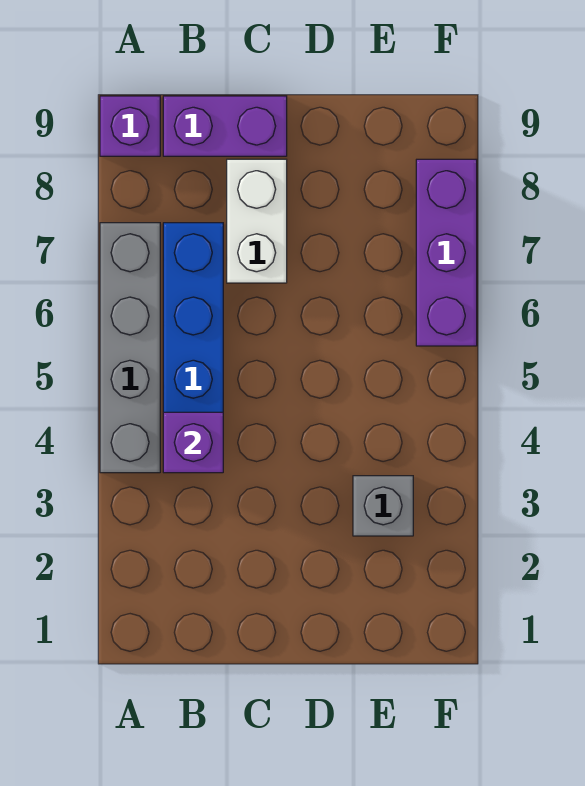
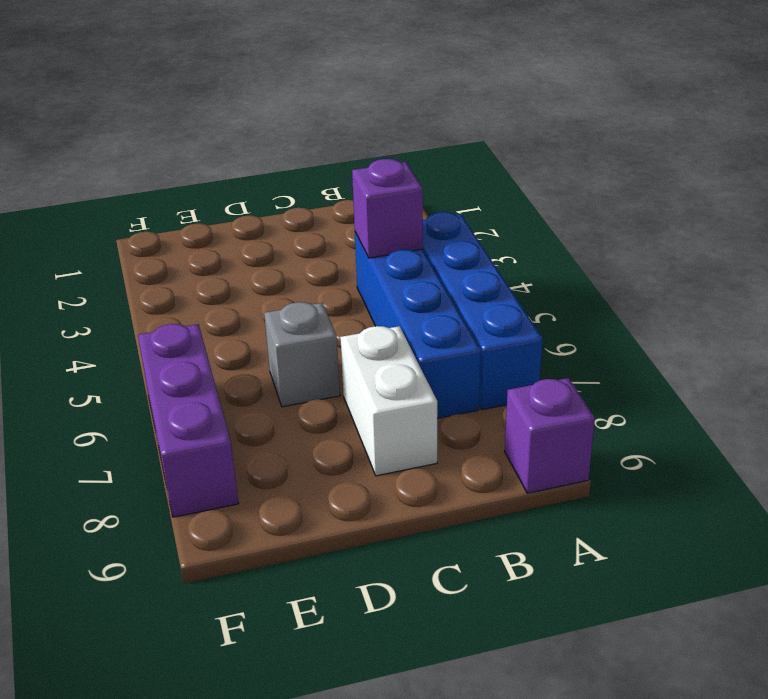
grey 1x4 brick [100,223,160,473] -> blue 1x4 brick [423,212,542,410]
purple 1x2 brick [163,96,287,156] -> none
grey 1x1 brick [353,476,413,536] -> grey 1x1 brick moved to [264,302,340,407]

